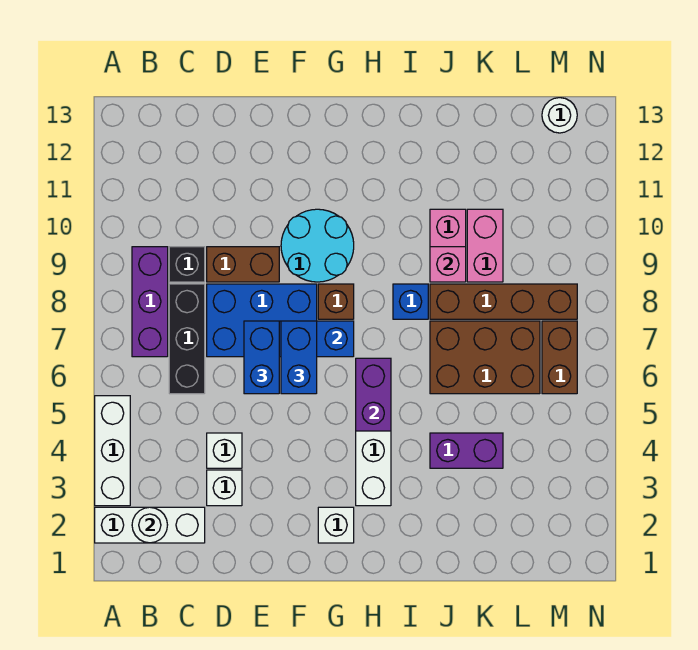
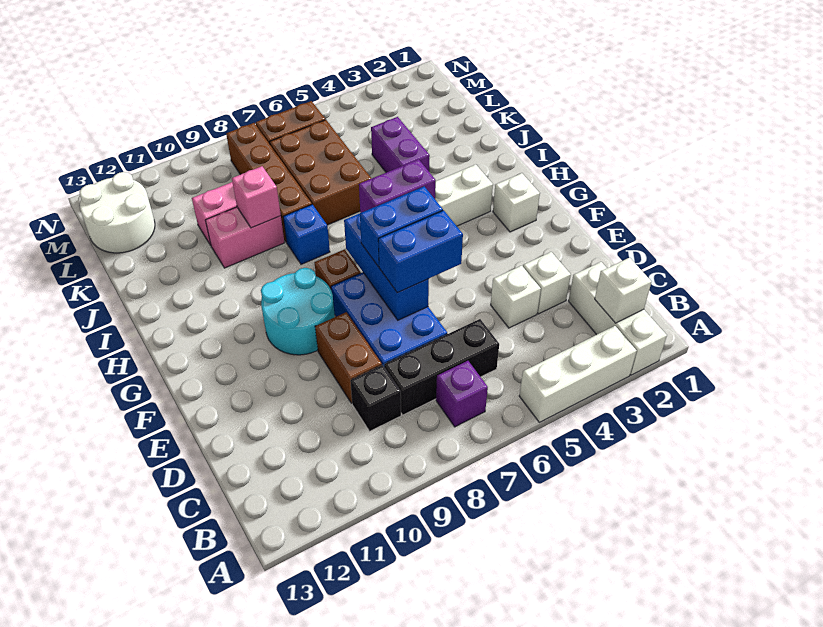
white 1x1 round brick [132,507,167,543] -> white 1x1 brick [595,258,651,323]
purple 1x3 brick [132,247,168,357] -> purple 1x1 brick [436,361,488,427]
white 1x1 round brick [542,98,577,133] -> white 2x2 round brick [80,172,155,253]

